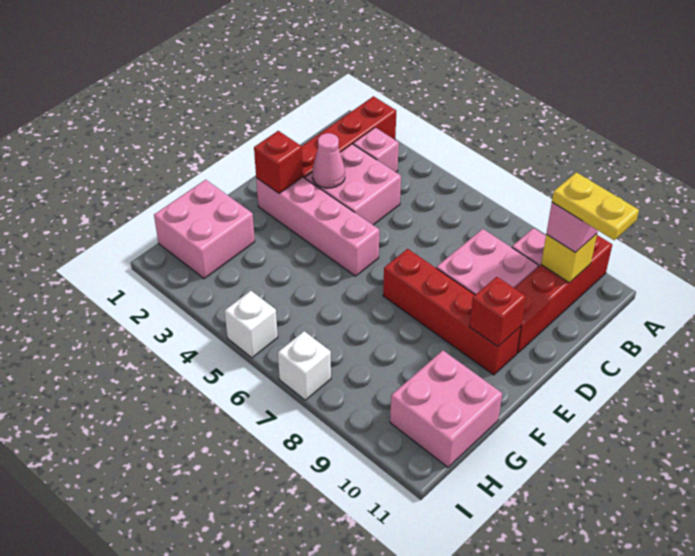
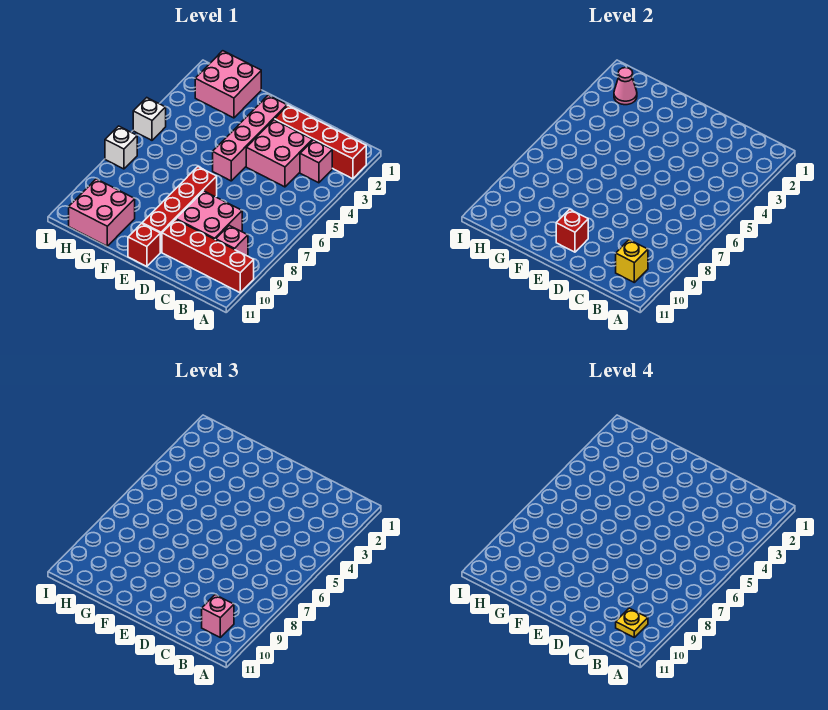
yellow 1x2 plate [552,172,639,240] -> yellow 1x1 plate [616,608,648,637]
pink 1x1 cone [312,133,345,188] -> pink 1x1 cone moved to [614,68,637,105]
red 1x1 brick [254,131,303,193] -> red 1x1 brick moved to [128,224,160,266]

